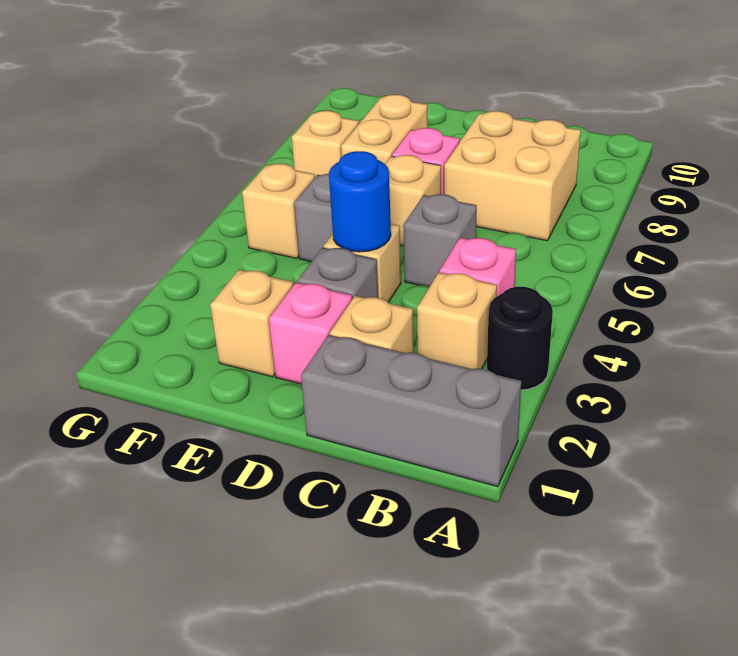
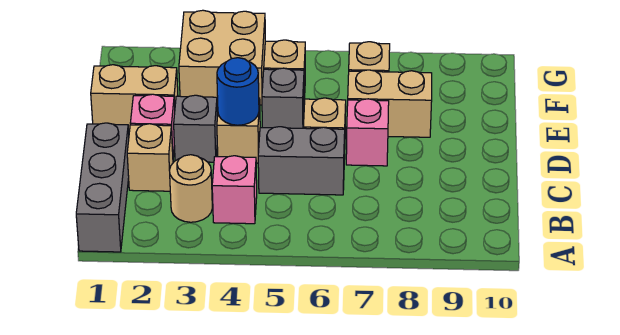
black 1x1 round brick [487,287,553,390] -> none
tan 1x1 brick [417,272,497,369] -> tan 1x1 round brick [169,155,212,222]
tan 2x2 brick [444,111,581,241] -> tan 2x2 brick moved to [179,10,265,105]
grey 1x1 brick [403,194,477,287] -> grey 1x2 brick [258,127,345,195]
tan 1x1 brick [210,270,293,377] -> tan 1x2 brick [91,65,178,131]

